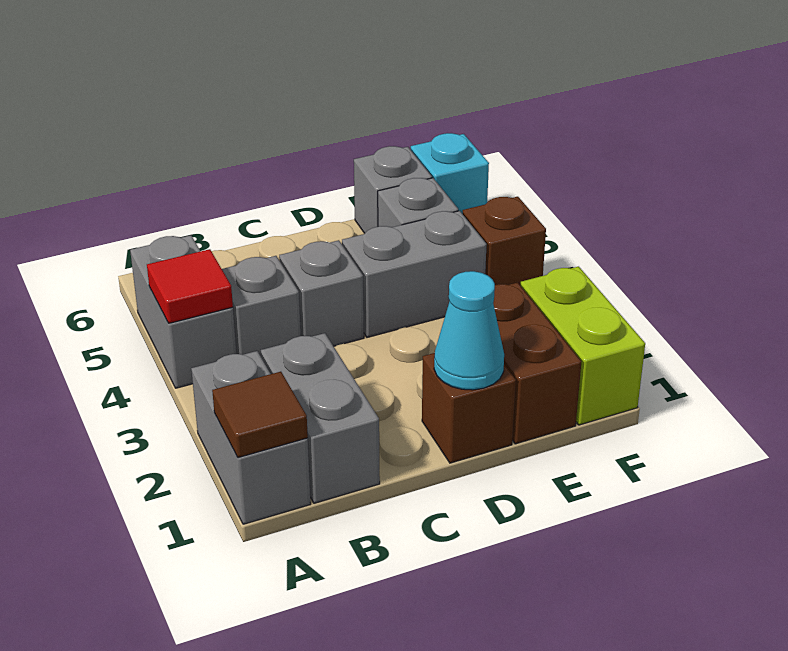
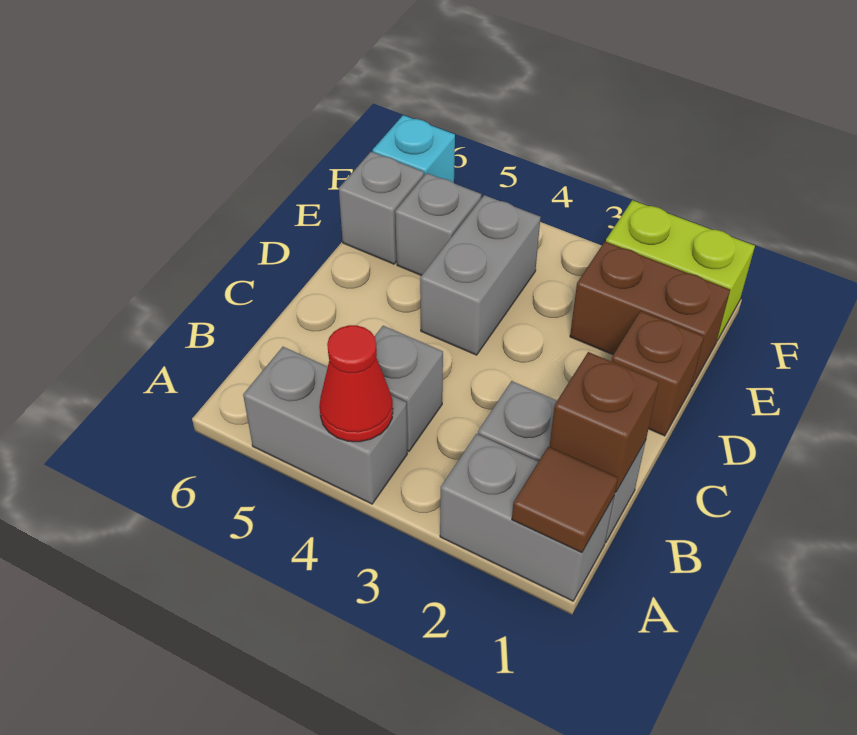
red 1x1 tile [147,249,233,323] -> red 1x1 cone [319,325,393,442]
grey 1x1 brick [279,240,364,346] -> none
cyan 1x1 cone [434,271,504,390] -> none
brown 1x1 brick [463,197,546,286] -> brown 1x1 brick moved to [549,352,659,492]

